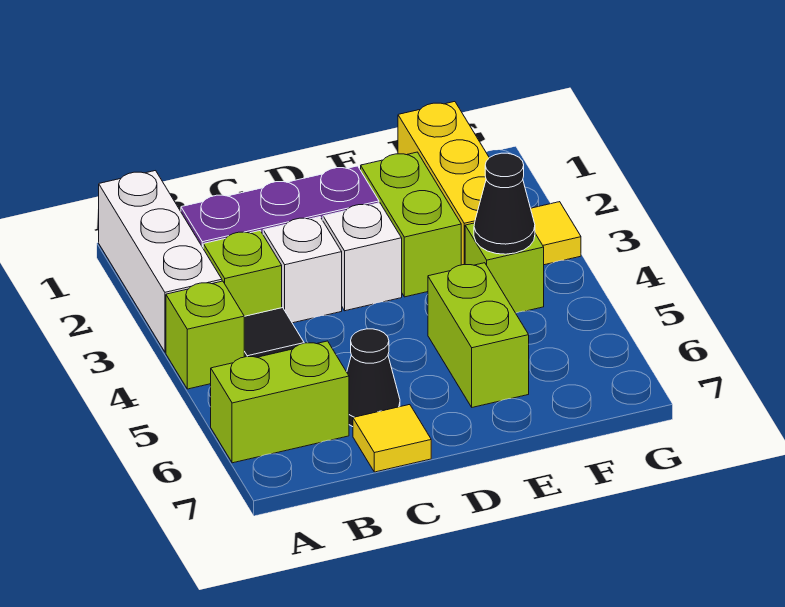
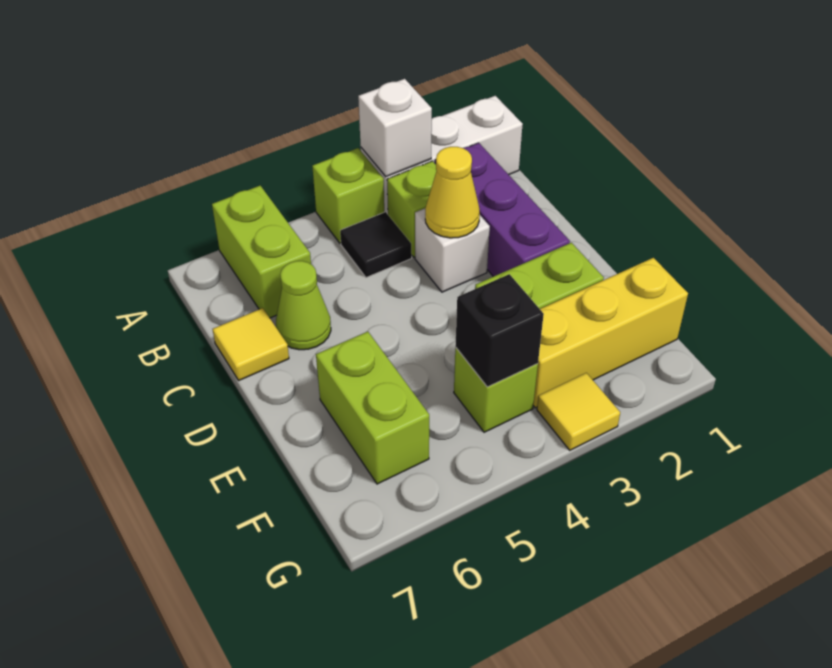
none -> yellow 1x1 cone [425,147,480,238]
black 1x1 cone [347,329,400,427] -> lime 1x1 cone [276,261,331,350]
white 1x1 brick [323,203,402,311] -> white 1x1 brick moved to [358,79,432,177]
lime 1x2 brick [428,263,529,407] -> lime 1x2 brick turned to [316,332,429,484]
black 1x1 cone [474,153,535,254] -> black 1x1 brick [455,274,544,387]

